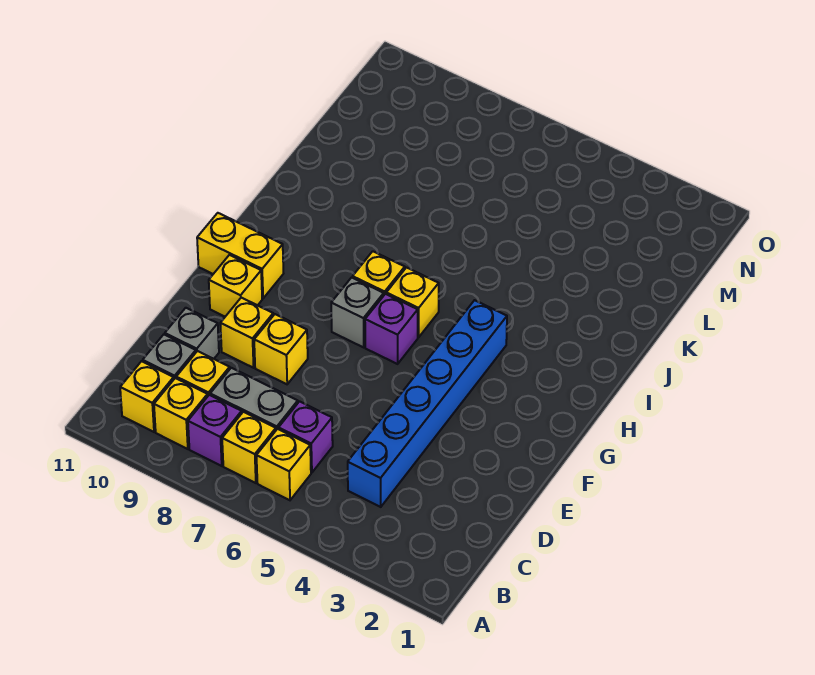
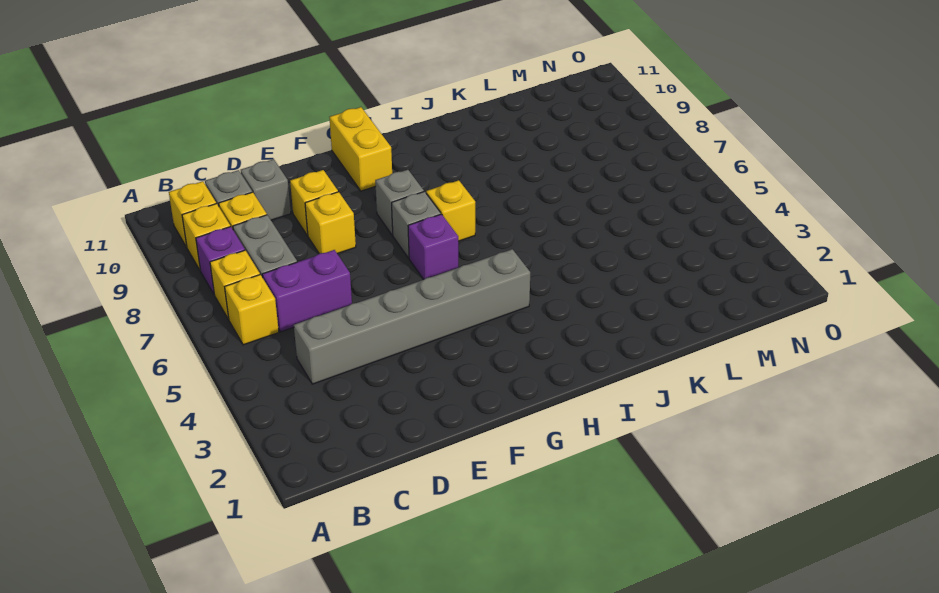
blue 1x6 brick [348,300,507,507] -> grey 1x6 brick [294,249,530,384]
purple 1x1 brick [279,401,333,473] -> purple 1x2 brick [262,250,352,332]
yellow 1x1 brick [209,255,262,317] -> none
none -> grey 1x1 brick [375,170,424,235]
yellow 1x1 brick [386,268,439,337] -> none

